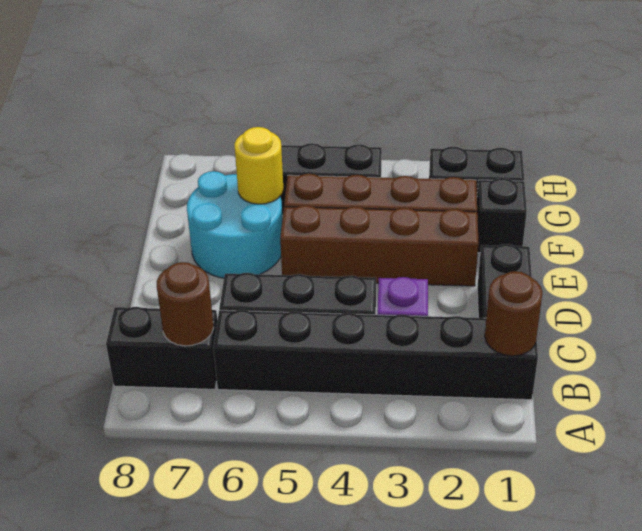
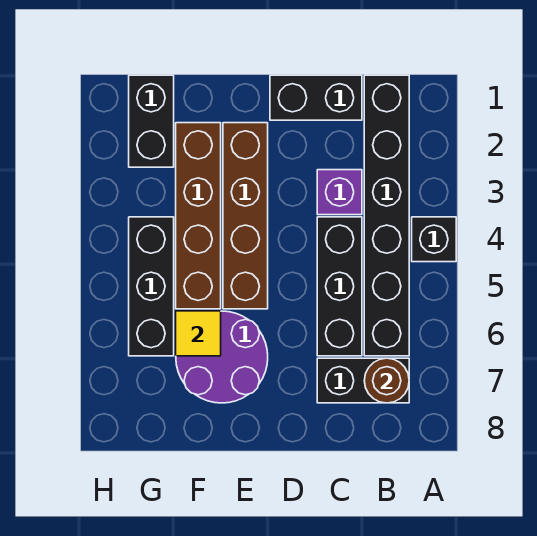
brown 1x1 round brick [485,271,543,356] -> none
black 1x2 brick [106,307,217,389] -> black 1x2 brick turned to [317,358,409,403]
cyan 2x2 round brick [187,171,282,278] -> purple 2x2 round brick [176,311,268,403]
black 1x1 brick [477,178,527,253] -> black 1x1 brick moved to [412,217,456,262]
yellow 1x1 round brick [234,127,283,204] -> yellow 1x1 tile [176,311,221,356]

